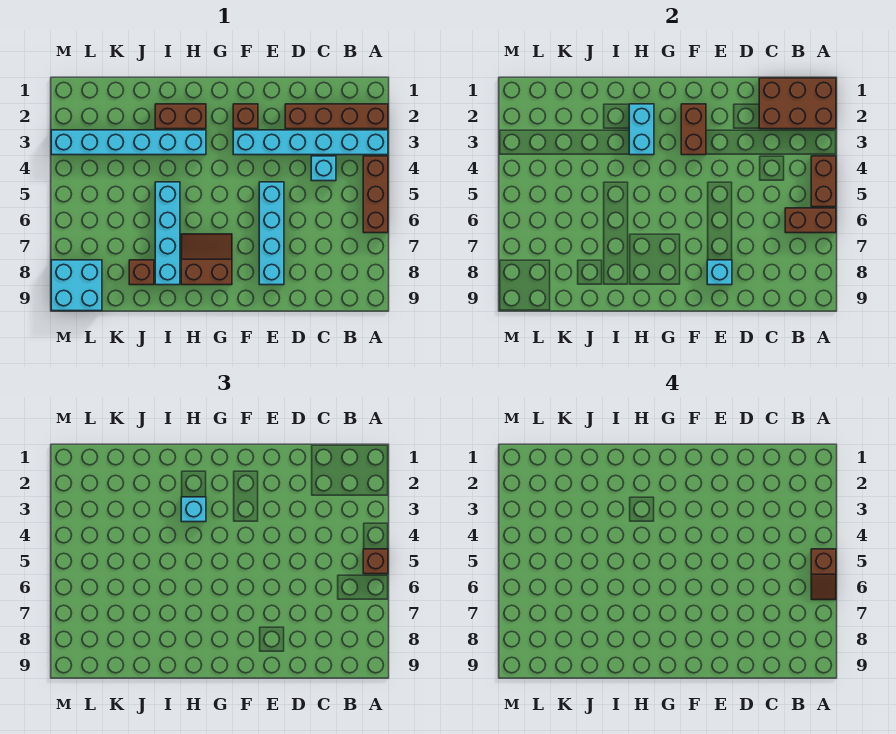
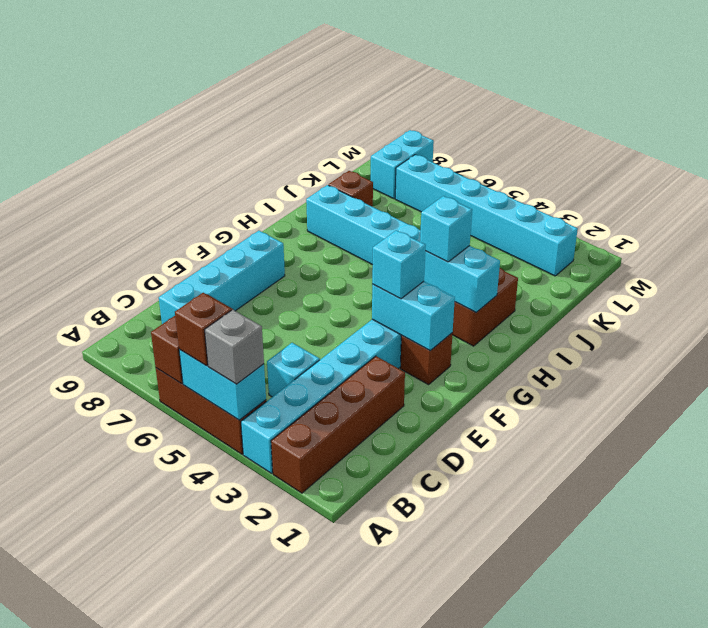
brown 2x3 brick [759,78,836,129] -> none
brown 1x2 brick [811,156,836,207] -> cyan 1x2 brick [179,349,266,420]
none -> grey 1x1 brick [205,310,264,384]
brown 1x2 slope [811,549,836,600] -> none
cyan 1x4 brick [259,182,284,285] -> cyan 1x4 brick turned to [159,231,285,324]
cyan 1x1 brick [707,260,732,285] -> cyan 1x1 brick moved to [372,230,426,299]
brown 1x2 brick [681,104,706,155] -> cyan 1x2 brick [372,281,455,351]
brown 2x2 slope [181,234,232,285] -> none
cyan 1x6 brick [51,130,206,155] -> cyan 1x6 brick turned to [395,155,578,276]
cyan 2x2 brick [51,260,102,311] -> cyan 1x2 brick [371,130,434,199]

